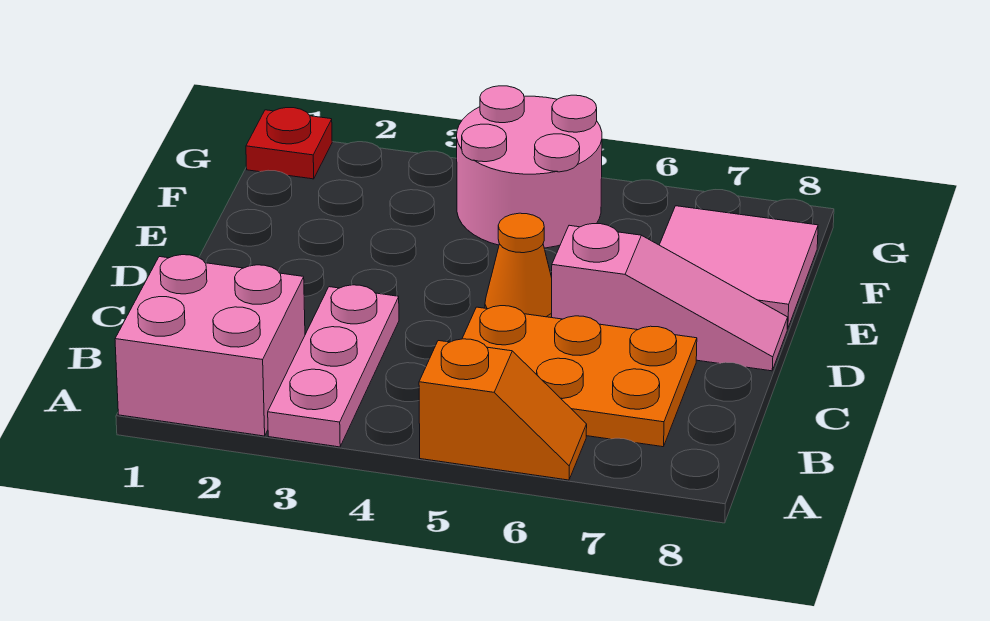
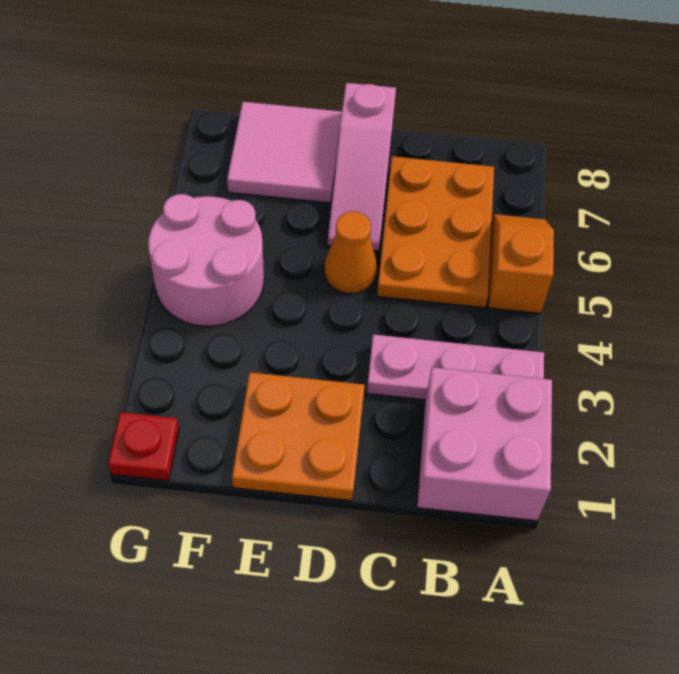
none -> orange 2x2 plate [232,372,365,501]
pink 1x3 slope [552,224,788,371] -> pink 1x3 slope turned to [328,83,396,251]

